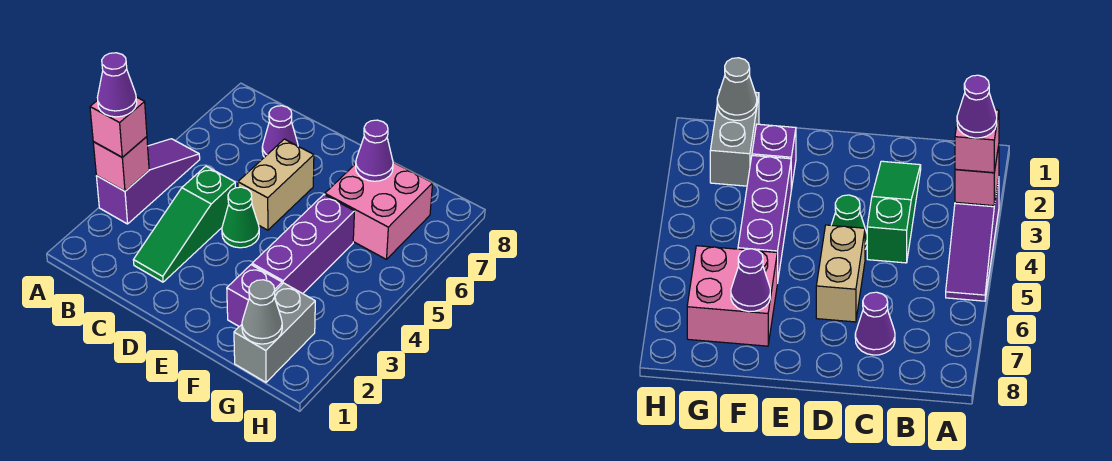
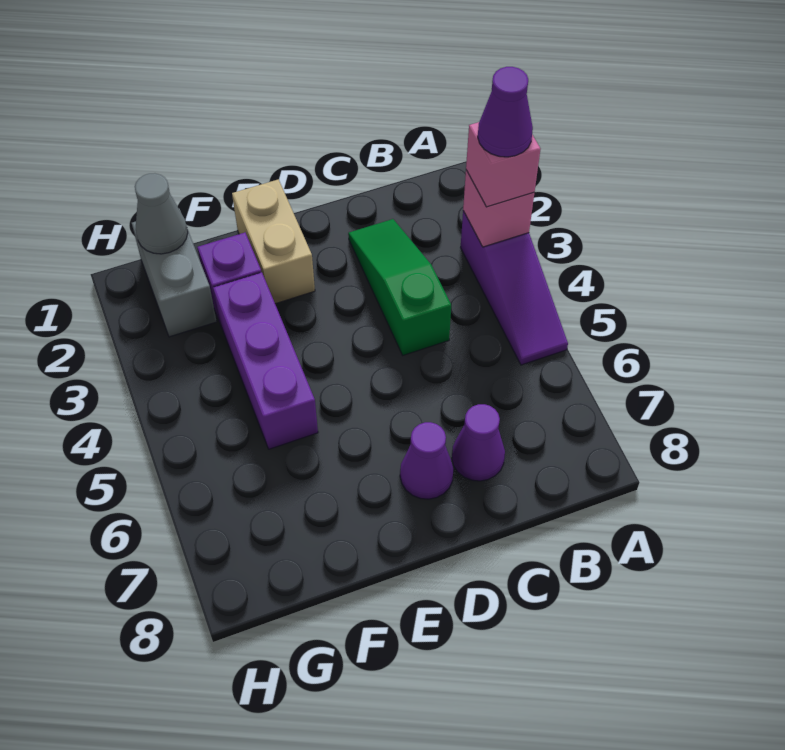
green 1x1 cone [222,187,259,248] -> none
tan 1x2 brick [238,139,314,230] -> tan 1x2 brick moved to [232,179,315,304]
pink 2x2 brick [325,162,433,259] -> none
purple 1x1 cone [356,120,393,181] -> purple 1x1 cone moved to [400,422,453,499]

